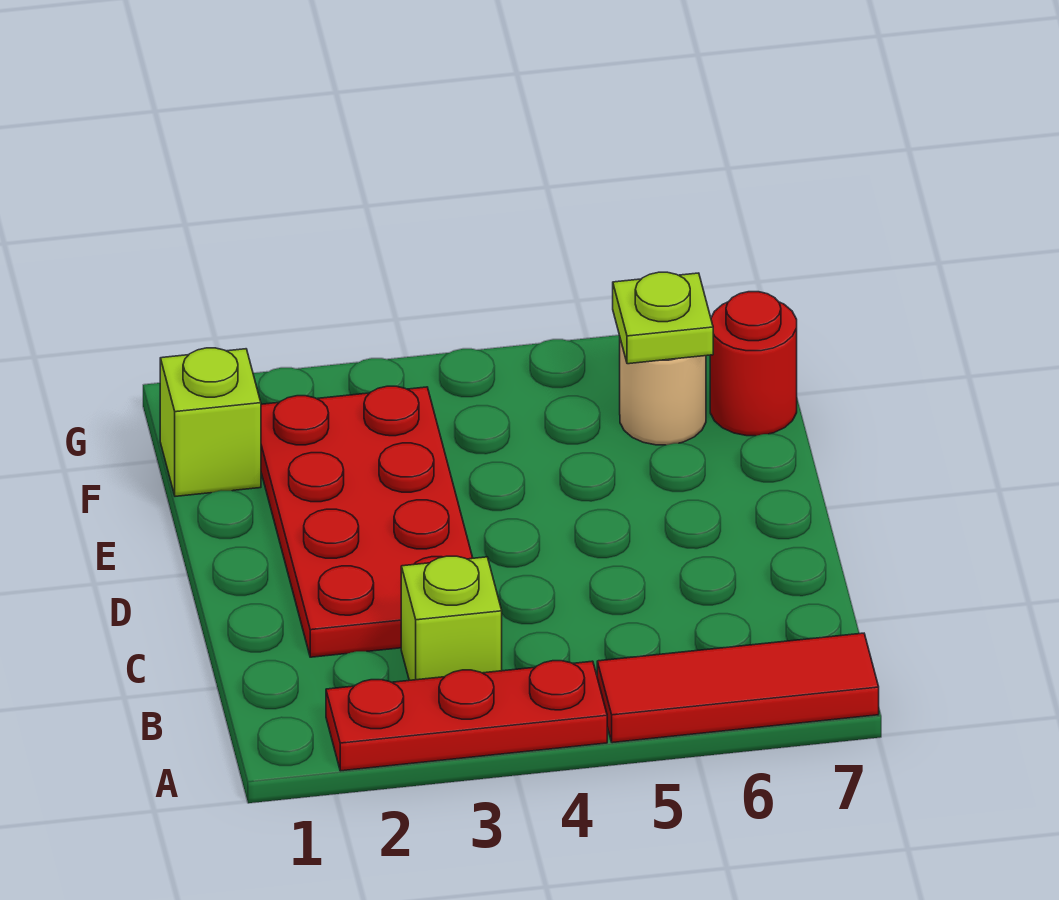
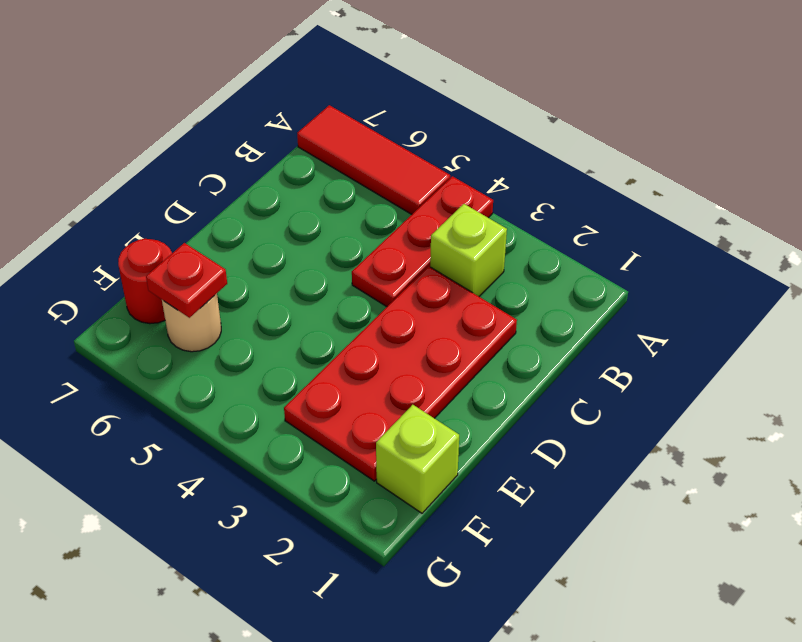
red 1x3 plate [326,661,607,771] -> red 1x3 plate turned to [352,176,493,307]
lime 1x1 plate [613,272,713,364] -> red 1x1 plate [146,243,227,318]

